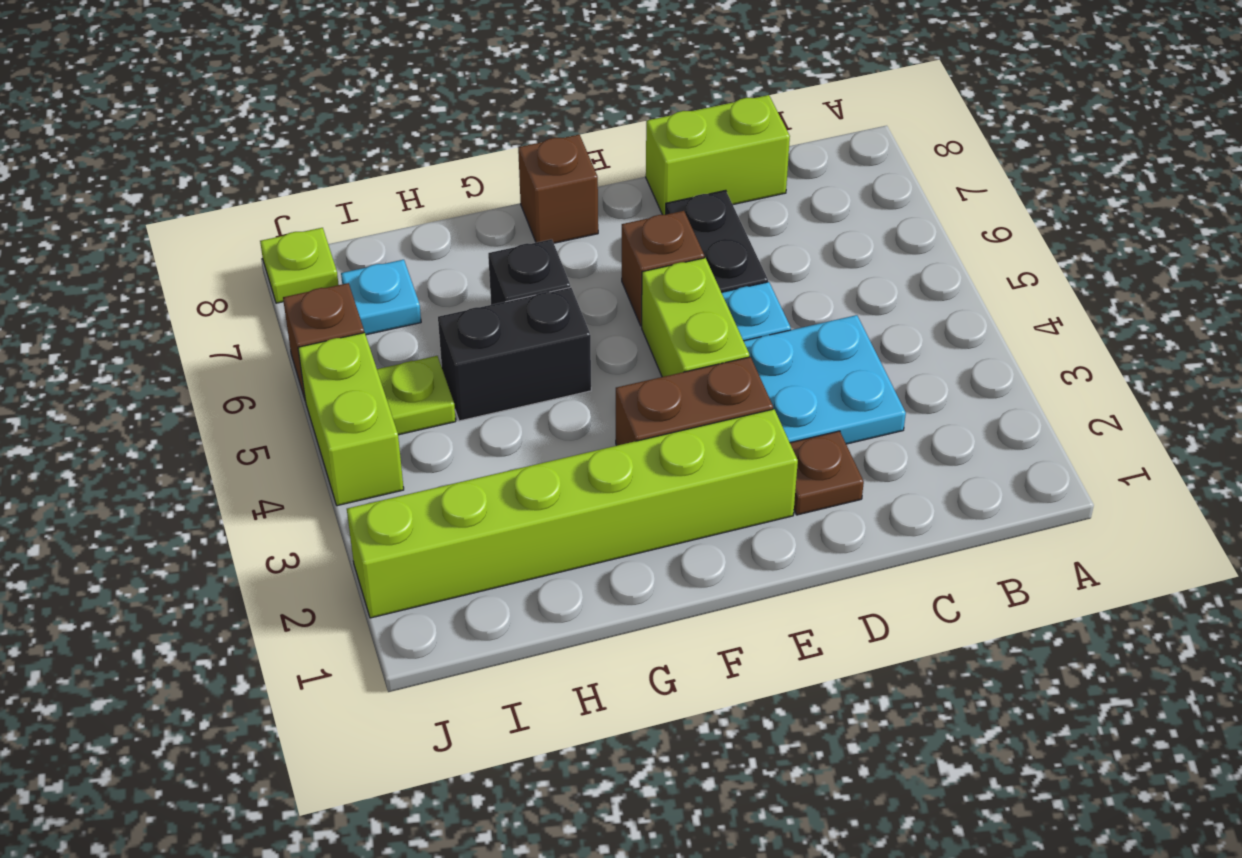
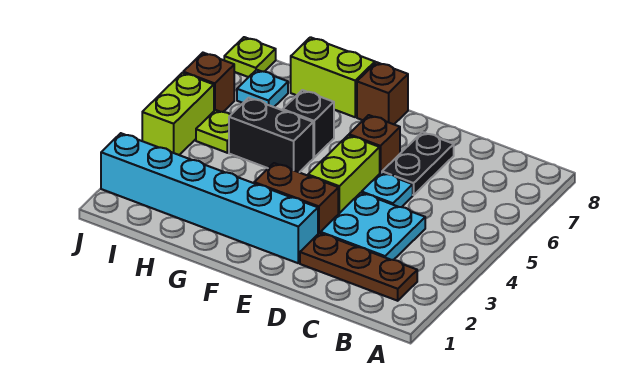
lime 1x2 brick [646,95,790,215] -> lime 1x2 brick moved to [291,37,375,117]
brown 1x1 plate [790,431,864,515] -> brown 1x3 plate [300,233,417,301]
lime 1x6 brick [347,409,798,618] -> cyan 1x6 brick [101,133,318,263]

